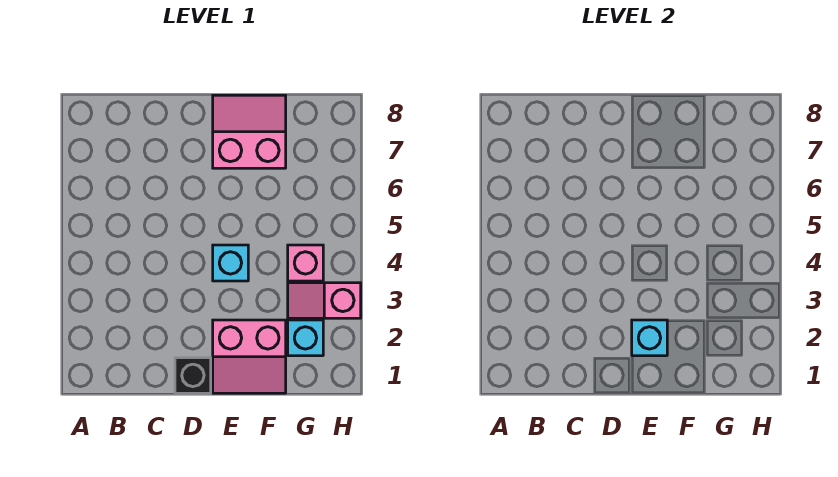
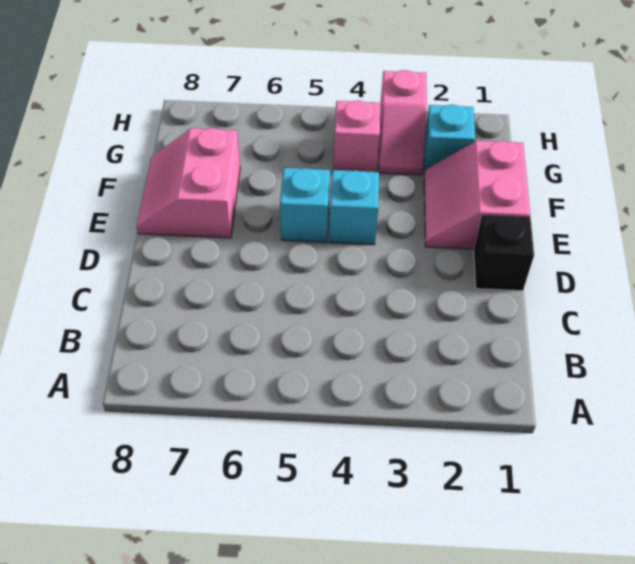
pink 2x2 slope [213,320,286,393] -> pink 2x2 slope turned to [424,141,530,249]
cyan 1x1 brick [632,320,667,356] -> cyan 1x1 brick moved to [280,168,330,242]

